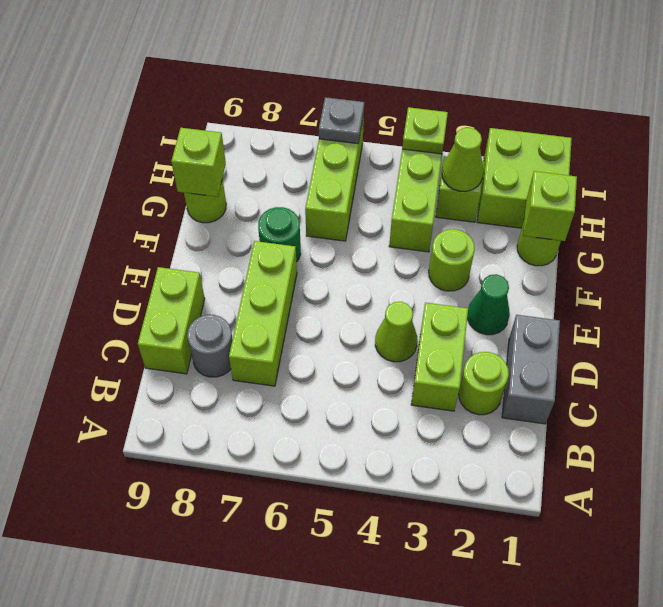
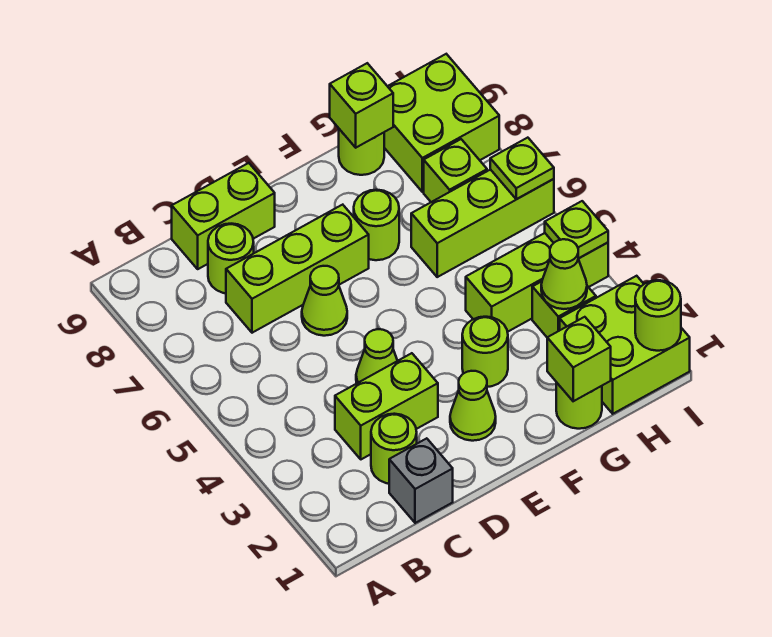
grey 1x2 brick [502,315,560,424] -> grey 1x1 brick [389,438,453,523]
grey 1x1 round brick [187,315,233,377] -> lime 1x1 round brick [208,224,254,293]
none -> lime 1x1 cone [302,266,347,336]
green 1x1 cone [467,274,510,335] -> lime 1x1 cone [450,371,496,441]
green 1x1 round brick [258,207,301,262] -> lime 1x1 round brick [354,190,399,260]
none -> lime 1x1 brick [424,139,487,202]
none -> lime 2x2 brick [384,54,499,192]
none -> lime 1x1 round brick [635,280,681,351]
grey 1x1 plate [319,97,364,144] -> lime 1x1 plate [490,138,554,199]

